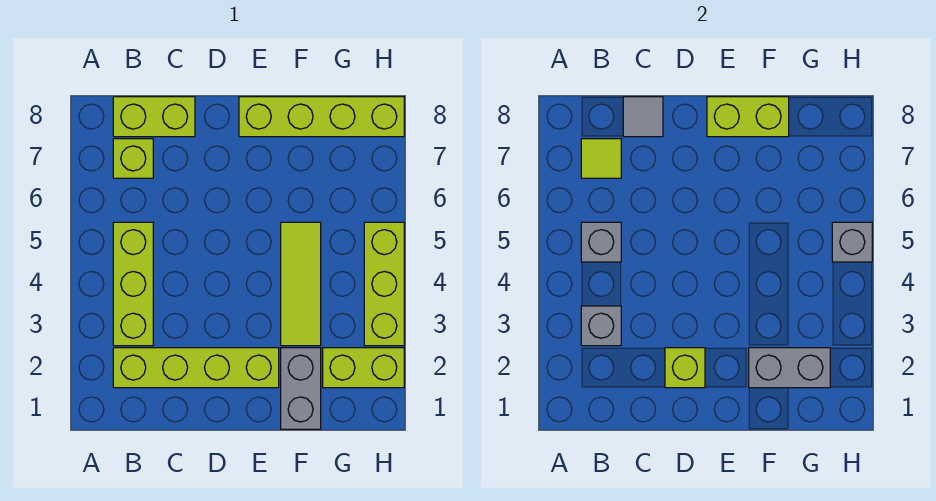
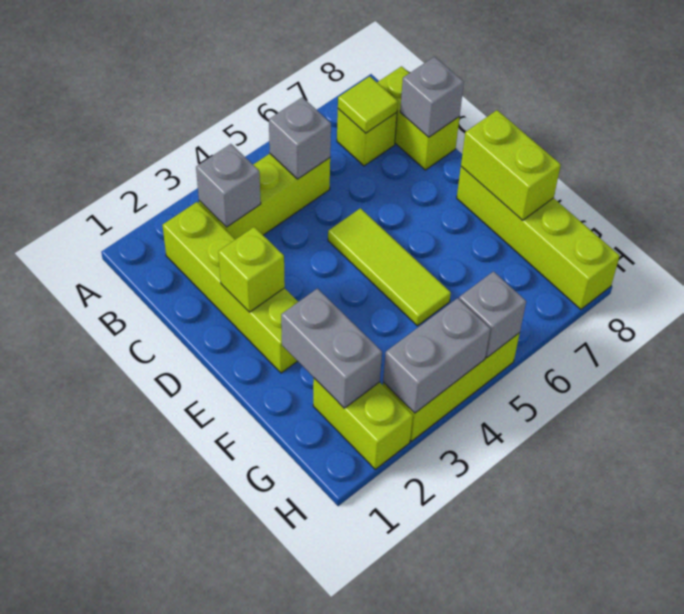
grey 1x1 tile [623,97,663,137] -> grey 1x1 brick [400,57,464,137]
grey 1x2 brick [281,348,321,429] -> grey 1x2 brick moved to [383,298,490,413]
lime 1x3 tile [281,222,321,346] -> lime 1x3 tile turned to [328,208,451,326]

